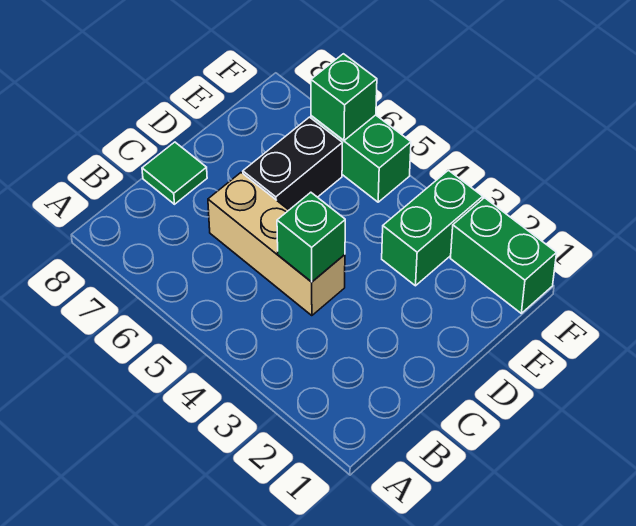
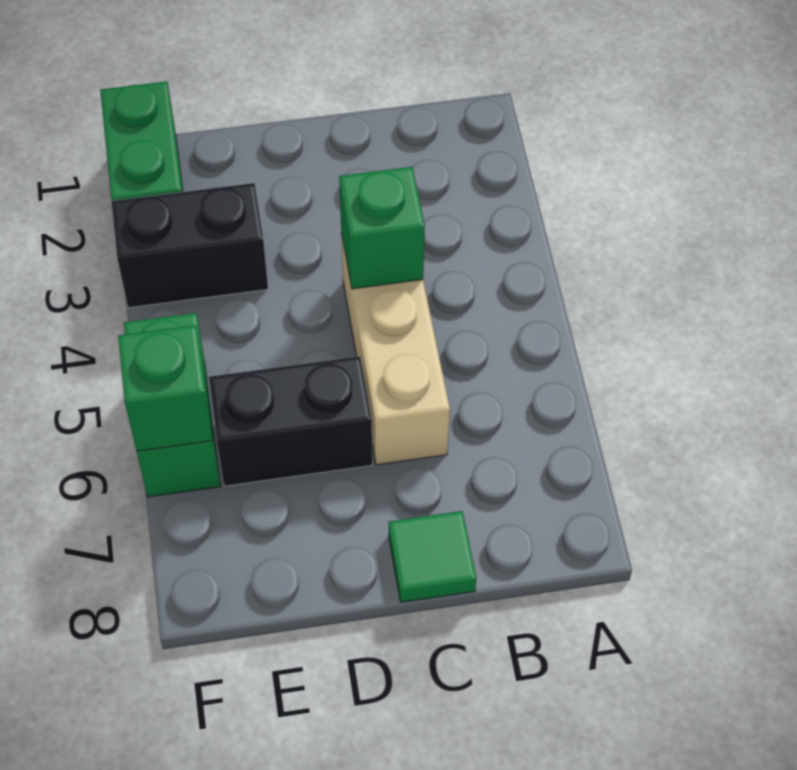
green 1x2 brick [382,170,483,286] -> black 1x2 brick [112,183,268,308]

